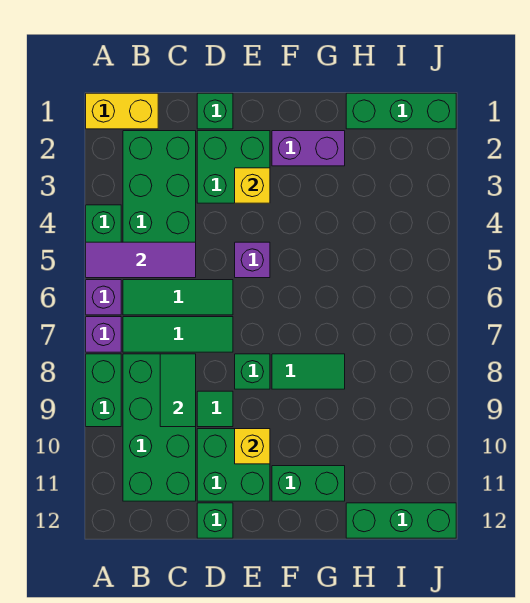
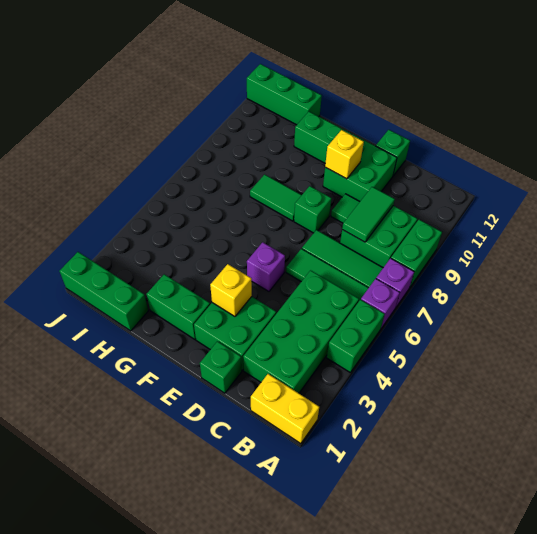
purple 1x3 tile [86,242,196,278] -> none
green 2x4 brick [123,354,196,501] -> green 2x2 brick [340,206,417,268]
purple 1x2 brick [272,131,345,166] -> green 1x2 brick [147,274,210,339]

